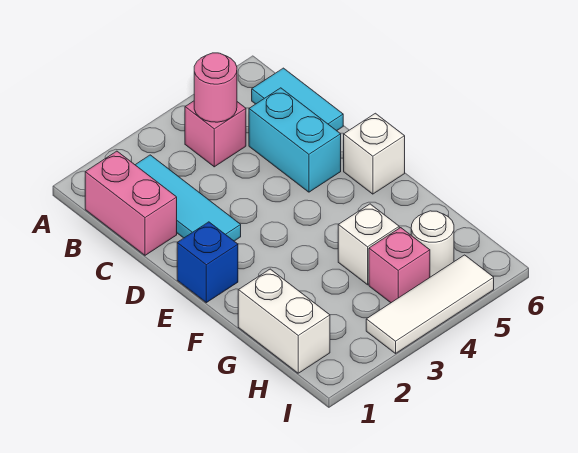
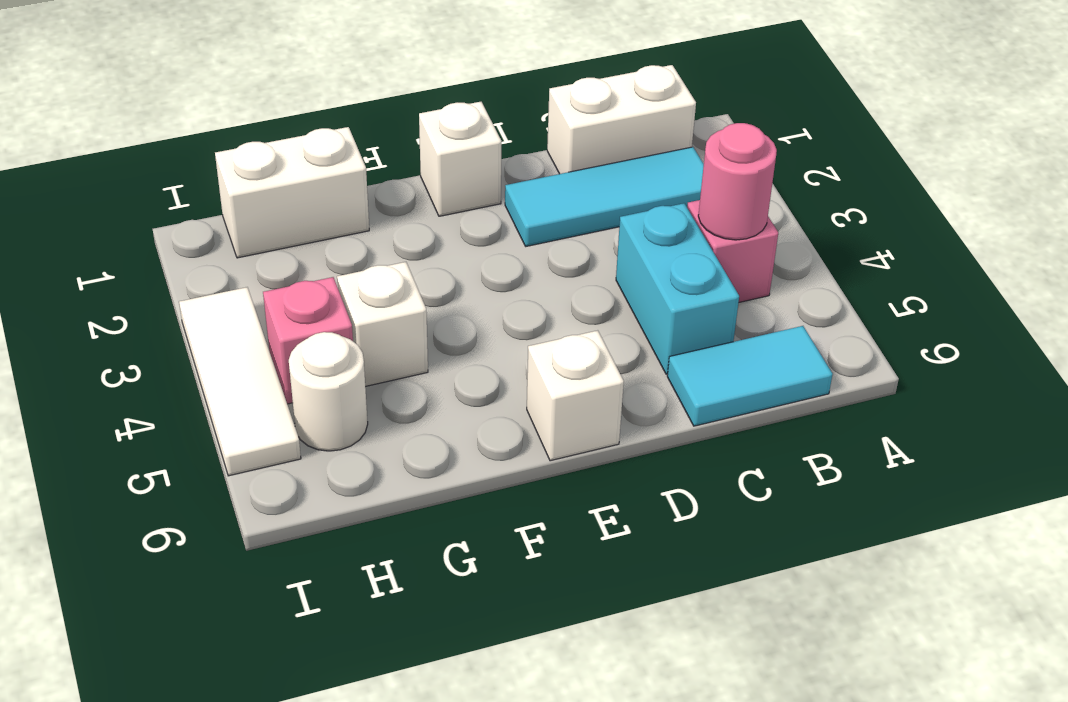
pink 1x2 brick [85,151,177,255] -> white 1x2 brick [547,65,696,174]
cyan 1x2 brick [249,88,341,192] -> cyan 1x2 brick turned to [616,203,739,374]
blue 1x1 brick [177,222,238,303] -> white 1x1 brick [419,102,502,216]

